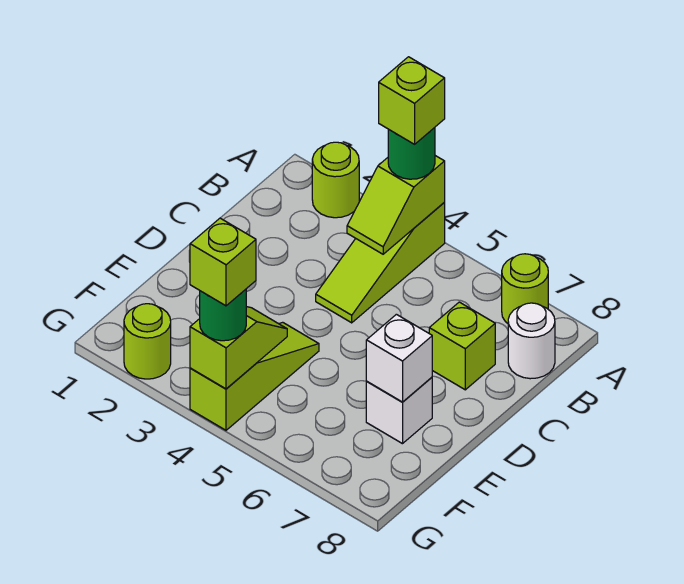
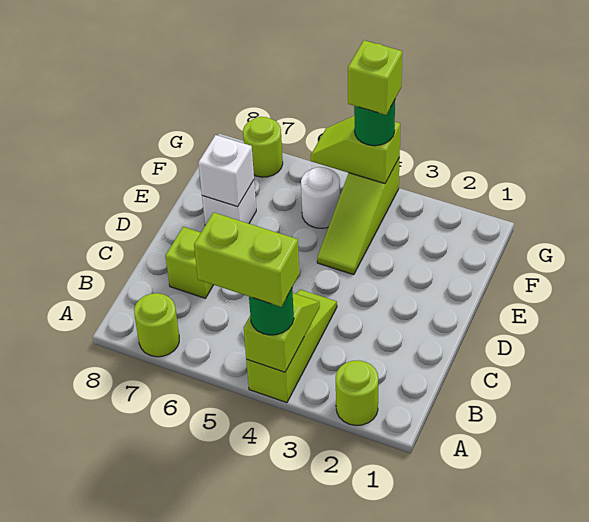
lime 1x1 brick [379,57,445,144] -> lime 1x2 brick [194,212,299,307]
white 1x1 round brick [508,303,555,379] -> white 1x1 round brick moved to [301,167,340,228]
lime 1x2 slope [190,307,287,389] -> lime 1x2 slope turned to [311,116,400,184]
lime 1x1 round brick [124,304,171,379] -> lime 1x1 round brick moved to [243,117,283,177]

